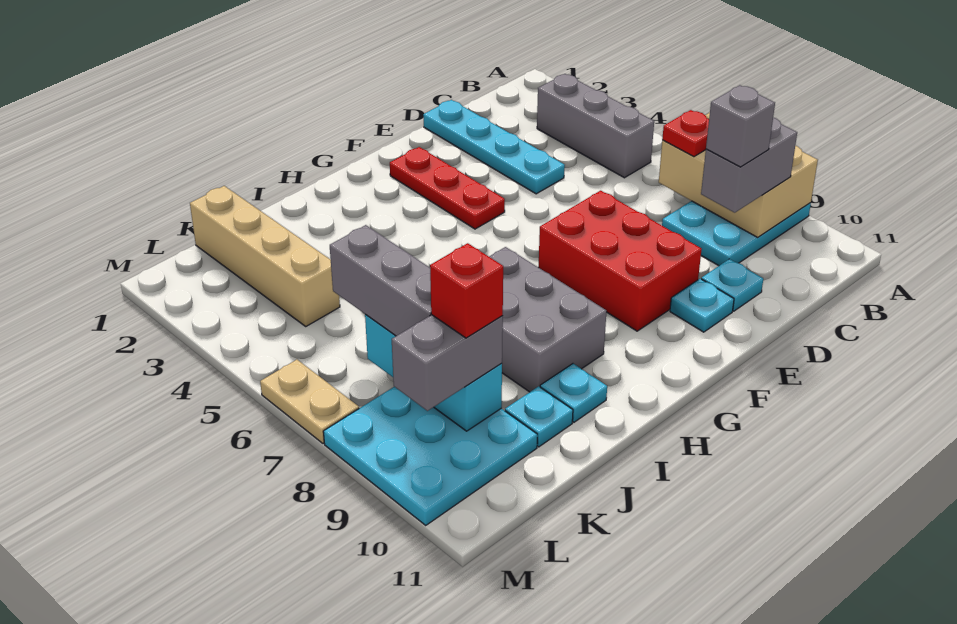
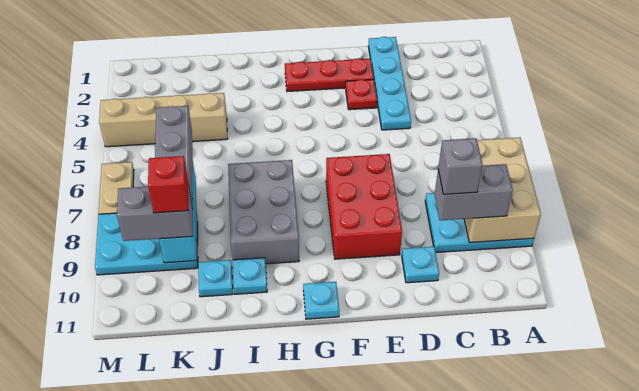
grey 1x3 brick [537,74,654,178] -> none
red 1x1 plate [662,110,709,157] -> red 1x1 plate moved to [346,79,377,110]
cyan 1x1 plate [670,279,734,332] -> cyan 1x1 plate moved to [303,282,339,319]
red 1x3 plate [390,147,505,229] -> red 1x3 plate turned to [285,59,374,92]
tan 1x4 brick [190,186,340,326] -> tan 1x4 brick turned to [99,93,228,147]
cyan 3x3 plate [323,387,537,525] -> cyan 2x3 plate [95,210,198,275]

